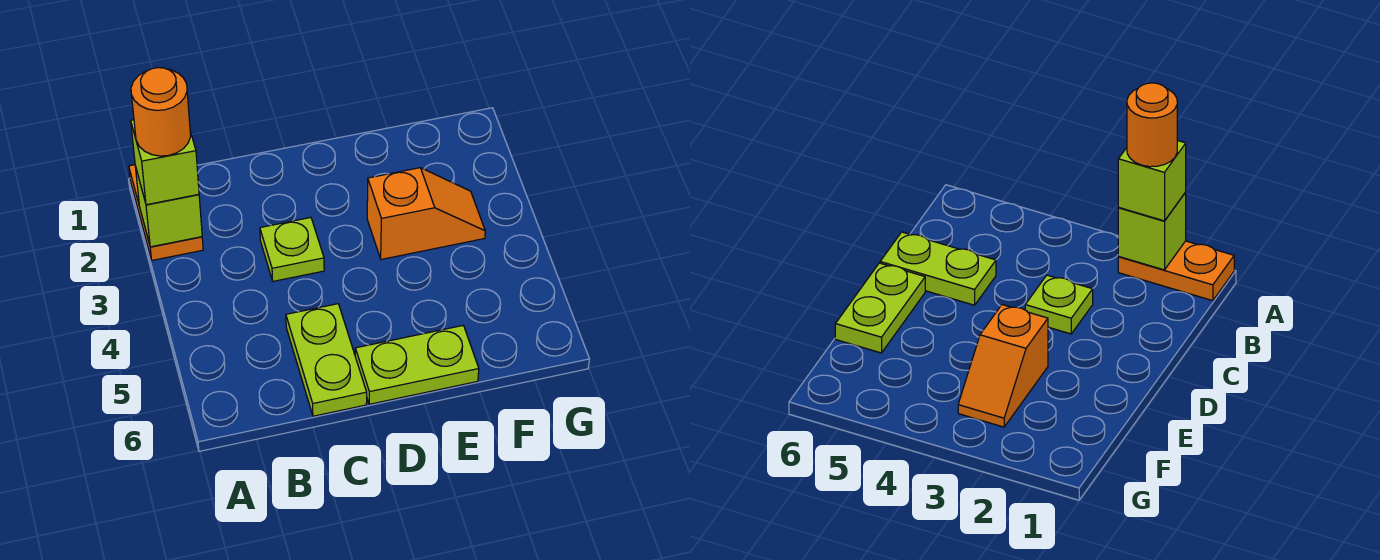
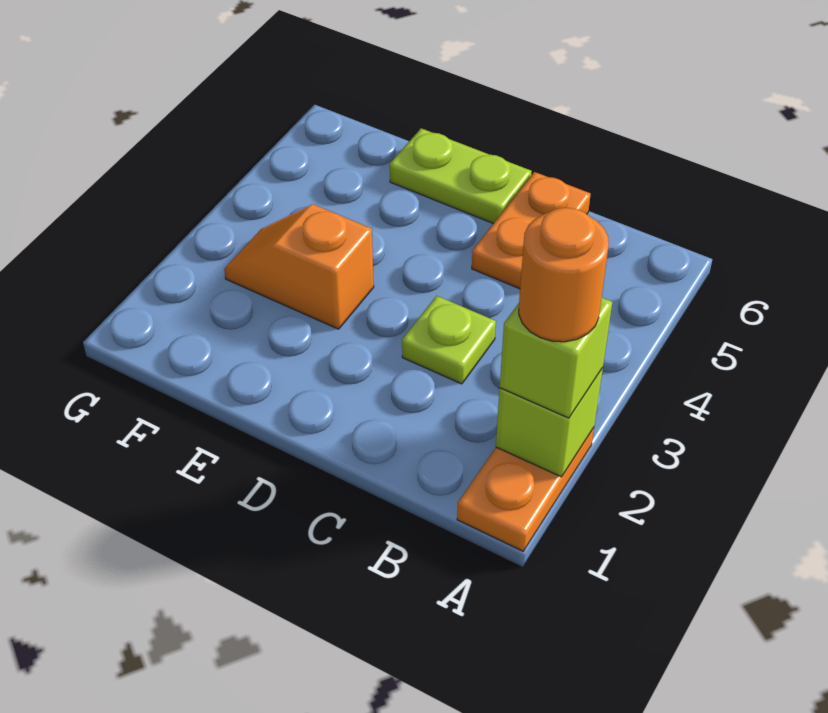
lime 1x2 plate [286,304,367,416] -> orange 1x2 plate [472,172,591,289]

